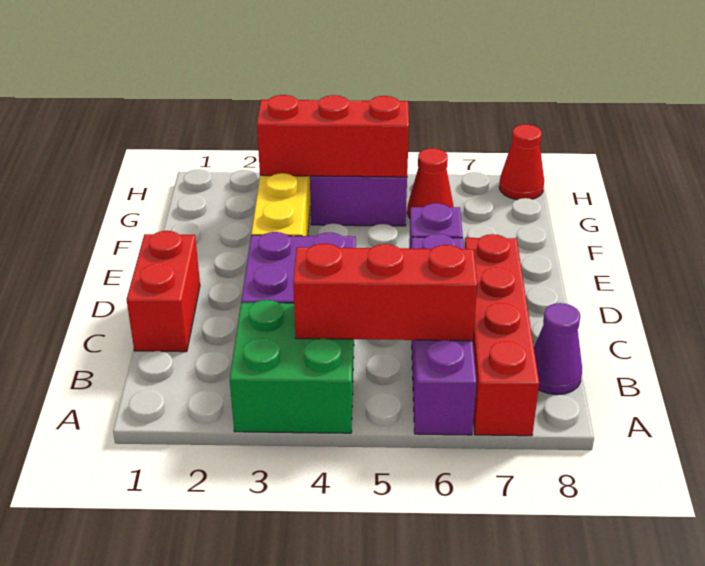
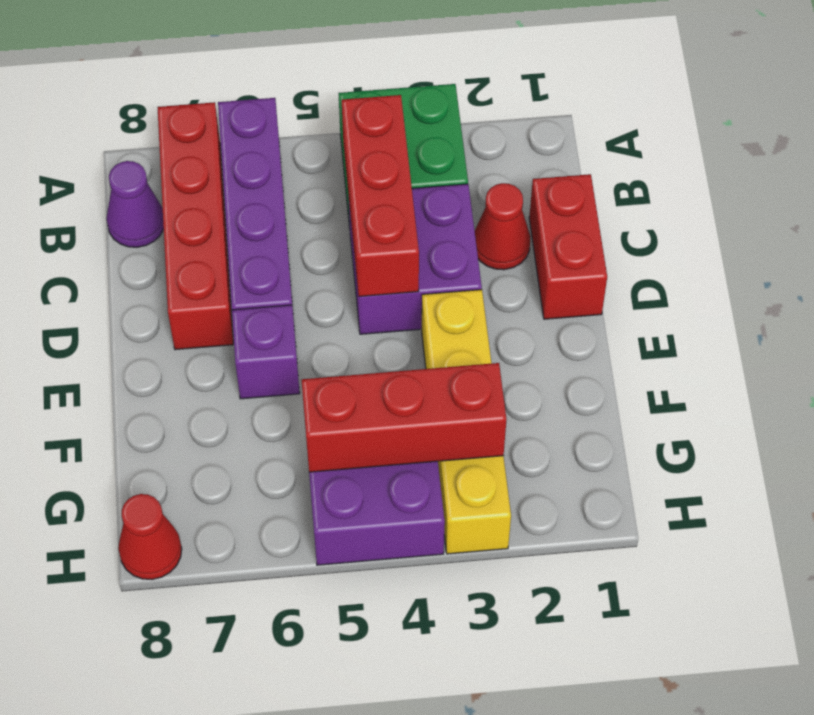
red 1x3 brick [293,244,477,341] -> red 1x3 brick turned to [342,95,419,297]
red 1x1 cone [407,148,453,218] -> red 1x1 cone moved to [475,183,530,270]

